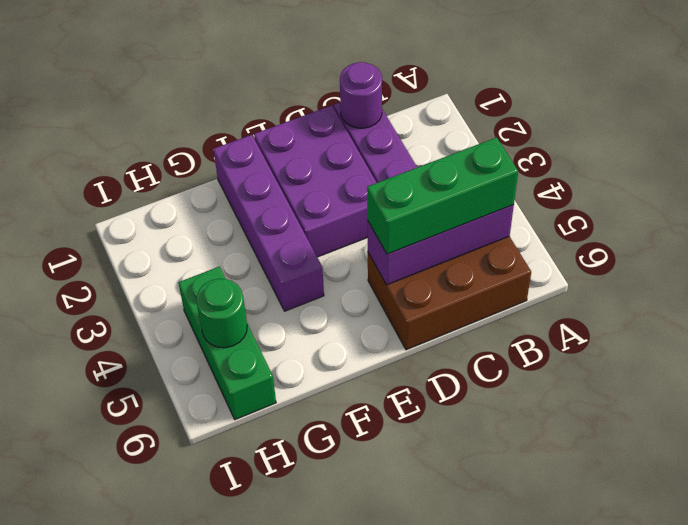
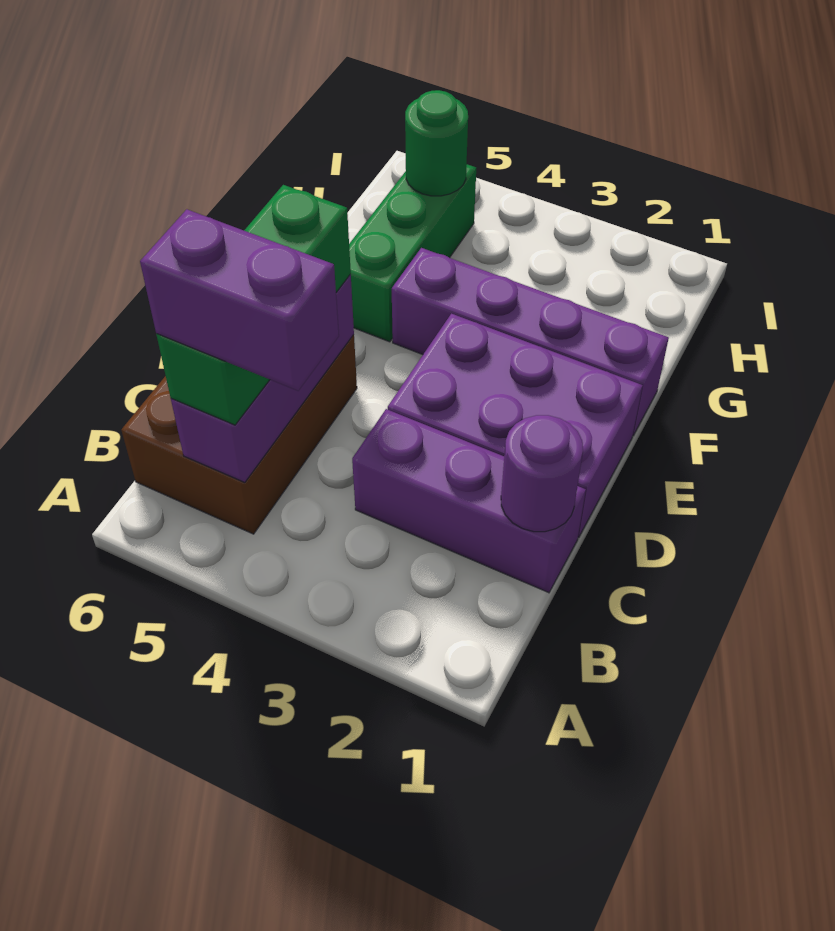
none -> purple 1x2 brick [140,209,339,391]
green 1x3 brick [178,267,276,420] -> green 1x3 brick turned to [349,164,476,342]

